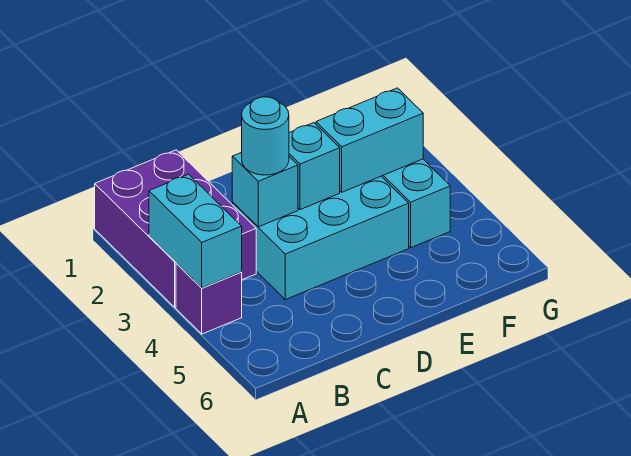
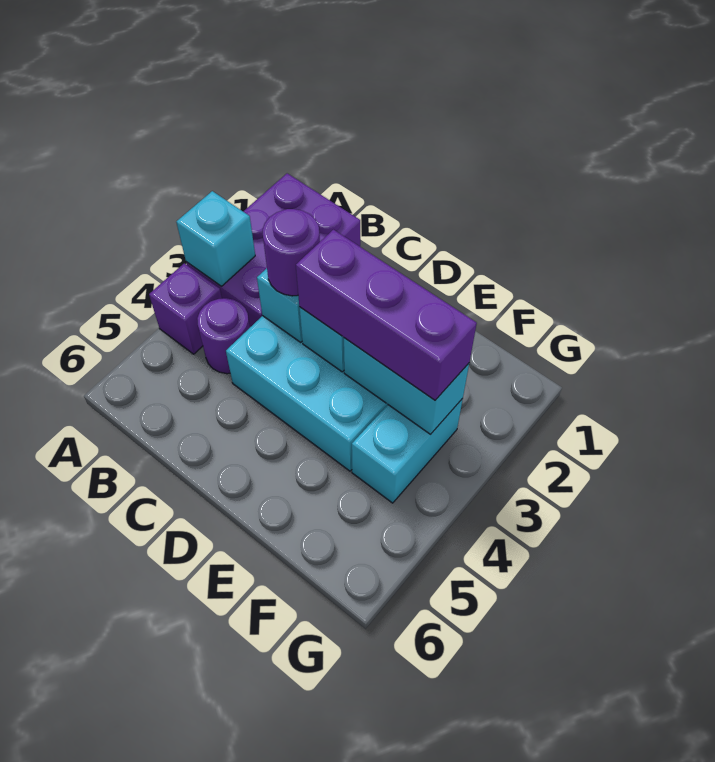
cyan 1x2 brick [149,174,242,288] -> cyan 1x1 brick [176,191,255,286]
none -> purple 1x1 round brick [197,298,250,374]
cyan 1x1 round brick [242,97,289,175] -> purple 1x1 round brick [263,209,320,296]
none -> purple 1x3 brick [296,230,477,400]

